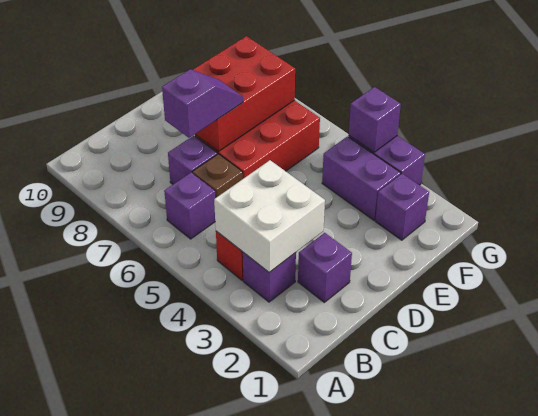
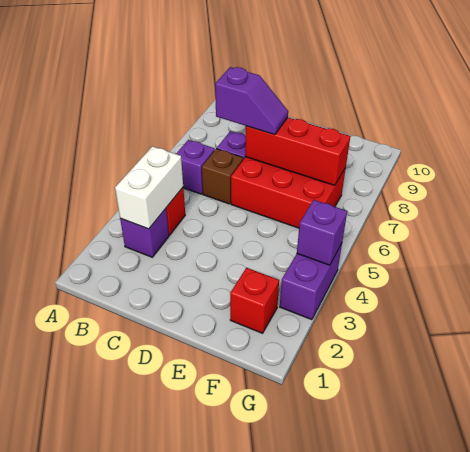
white 2x2 brick [214,160,325,272] -> white 1x2 brick [115,146,183,229]
purple 1x1 brick [298,233,352,302] -> none
red 2x3 brick [193,36,295,151] -> red 1x3 brick [245,118,350,185]
purple 1x1 brick [375,174,429,240] -> red 1x1 brick [230,268,279,333]
purple 1x2 brick [322,136,401,220] -> none

